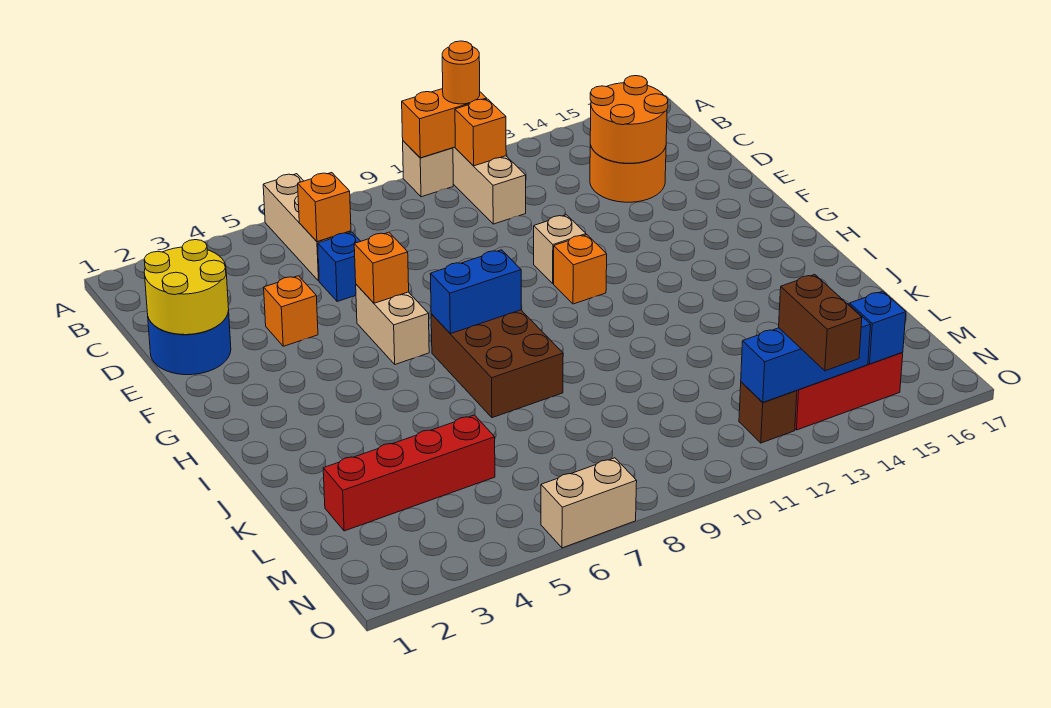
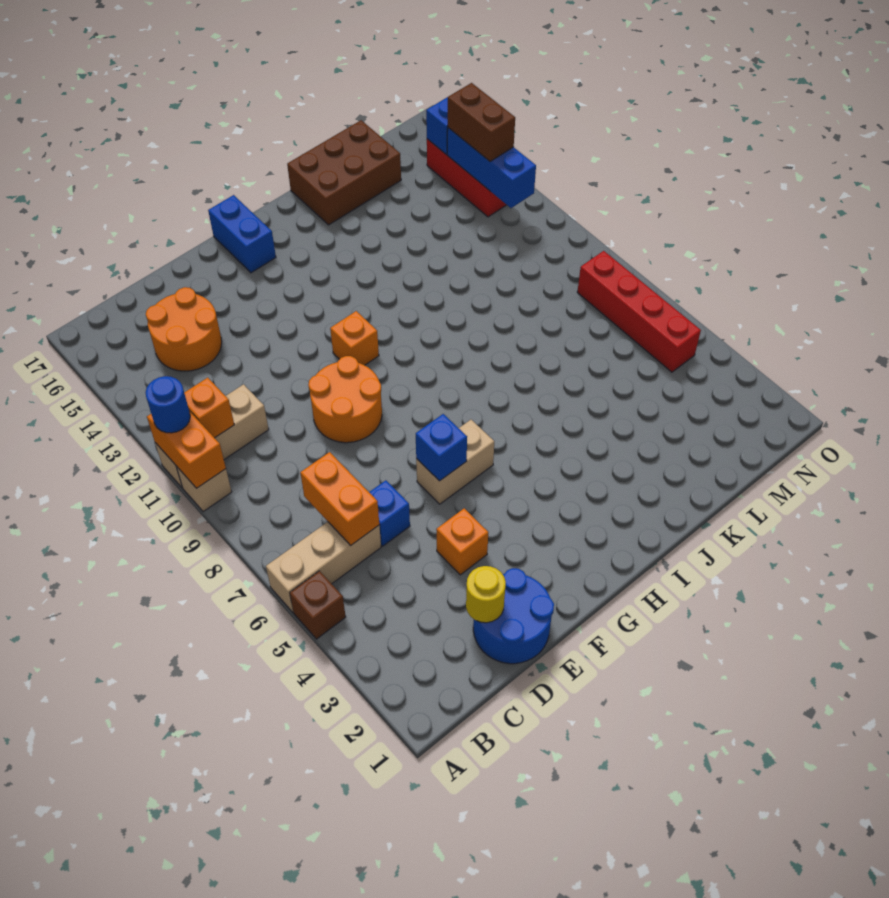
orange 1x1 round brick [442,41,480,104] -> blue 1x1 round brick [146,376,190,433]
orange 1x1 brick [298,173,351,242] -> orange 1x2 brick [300,452,379,545]
orange 2x2 round brick [590,76,668,163] -> orange 2x2 round brick moved to [308,356,382,443]
yellow 2x2 round brick [144,240,229,335] -> yellow 1x1 round brick [466,566,506,623]
orange 1x1 brick [354,232,409,303] -> blue 1x1 brick [416,414,467,481]
tan 1x1 brick [534,215,586,283] -> none
brown 2x3 brick [431,310,563,418] -> brown 2x3 brick moved to [287,120,401,225]
blue 1x2 brick [430,250,521,334] -> blue 1x2 brick moved to [208,195,276,273]
red 1x4 brick [323,415,495,531] -> red 1x4 brick moved to [577,251,701,372]
brown 1x1 brick [739,382,797,443] -> brown 1x1 brick moved to [290,571,346,639]
brown 1x2 brick [779,275,862,371] -> brown 1x2 brick turned to [448,83,515,161]
tan 1x2 brick [541,458,637,548] -> none

